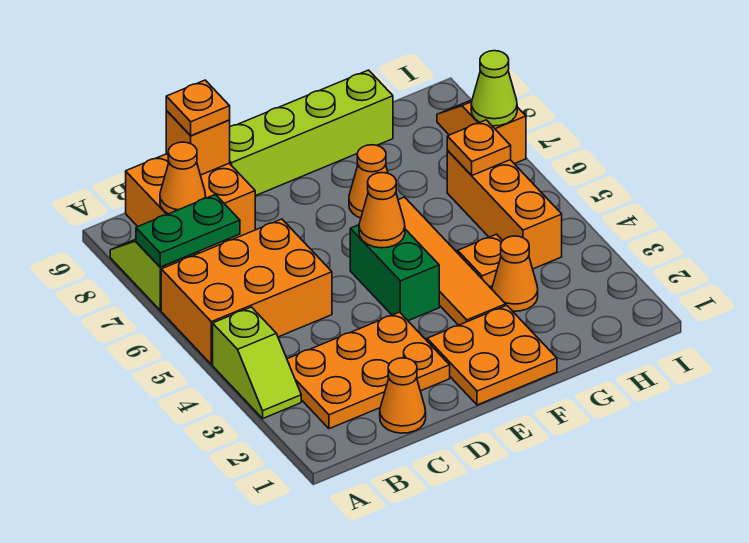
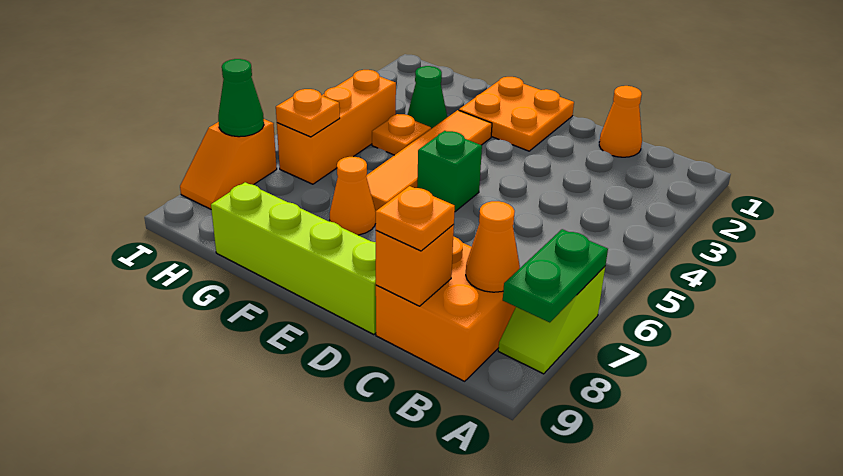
lime 1x2 slope [213,307,301,418] -> none
orange 2x3 brick [161,219,332,364] -> none
green 1x2 plate [136,195,240,267] -> green 1x2 plate turned to [503,229,608,322]
orange 2x3 plate [287,312,450,429] -> none
green 1x2 brick [350,225,439,321] -> green 1x1 brick [417,131,482,212]
orange 1x1 cone [359,173,405,248] -> none
orange 1x1 cone [492,236,538,311] -> green 1x1 cone [408,66,447,129]
lime 1x1 cone [471,51,517,126] -> green 1x1 cone [218,59,264,137]

